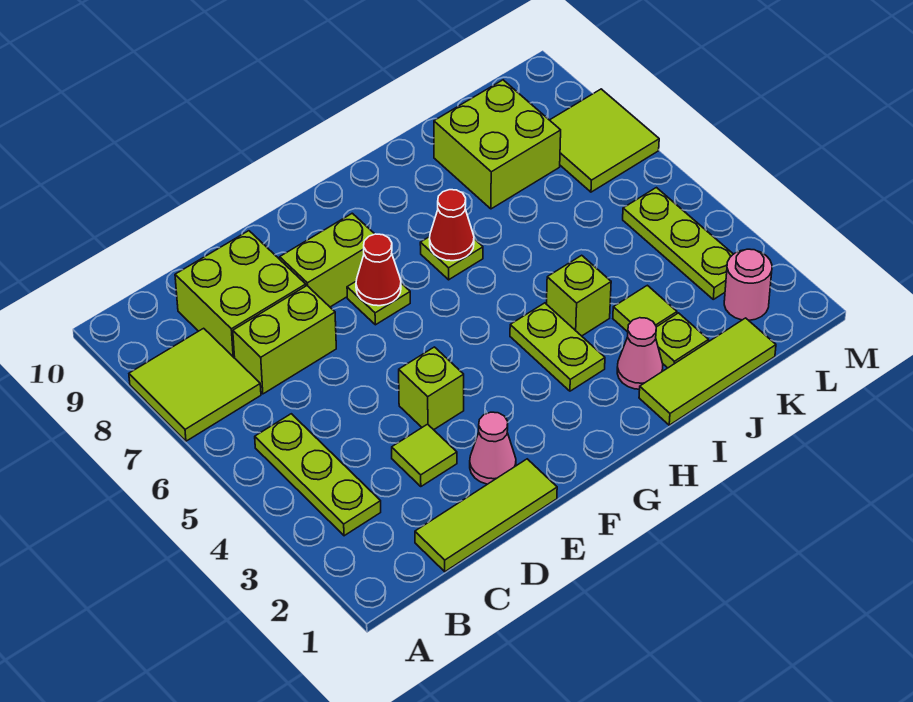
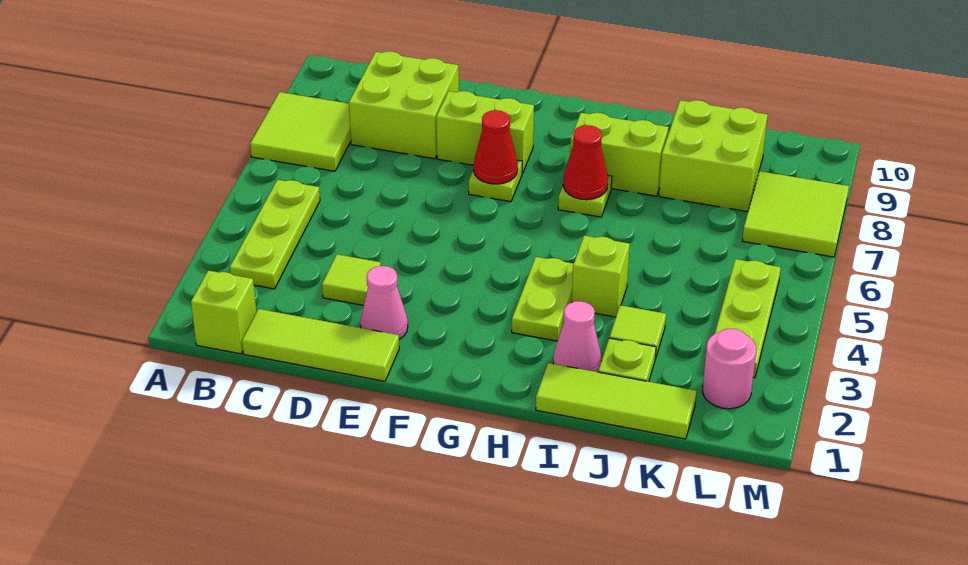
lime 1x2 brick [233,286,336,394] -> lime 1x2 brick moved to [570,113,669,196]
lime 1x1 brick [399,347,464,430] -> lime 1x1 brick moved to [191,271,256,354]

